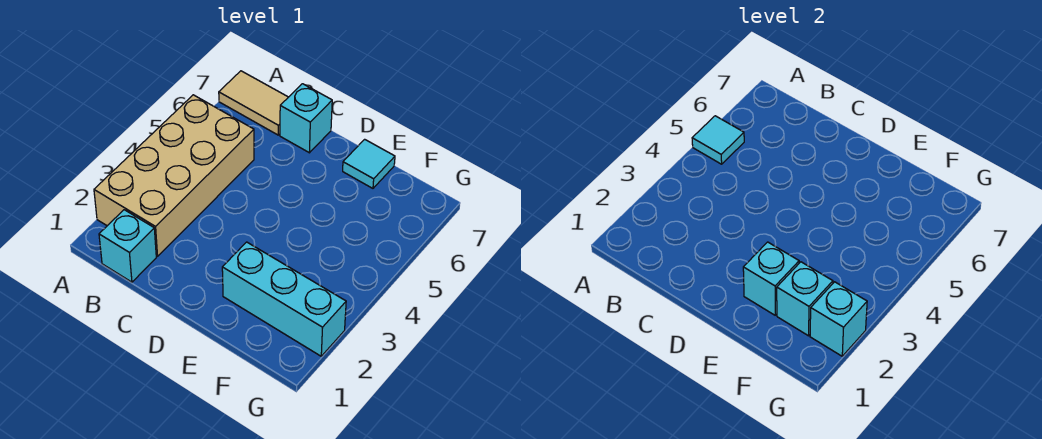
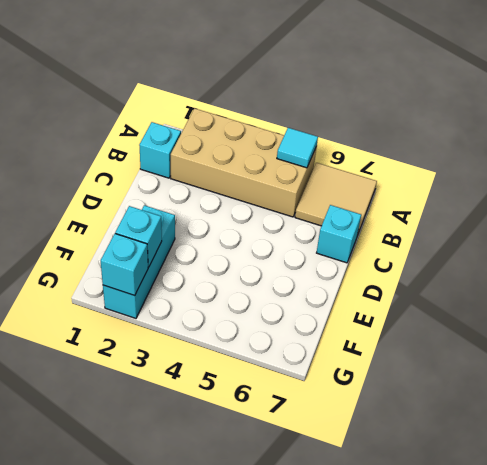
tan 1x2 tile [219,71,288,135] -> tan 2x2 tile [295,163,377,236]
cyan 1x1 brick [743,242,799,315] -> none
cyan 1x1 tile [343,139,395,188] -> none

